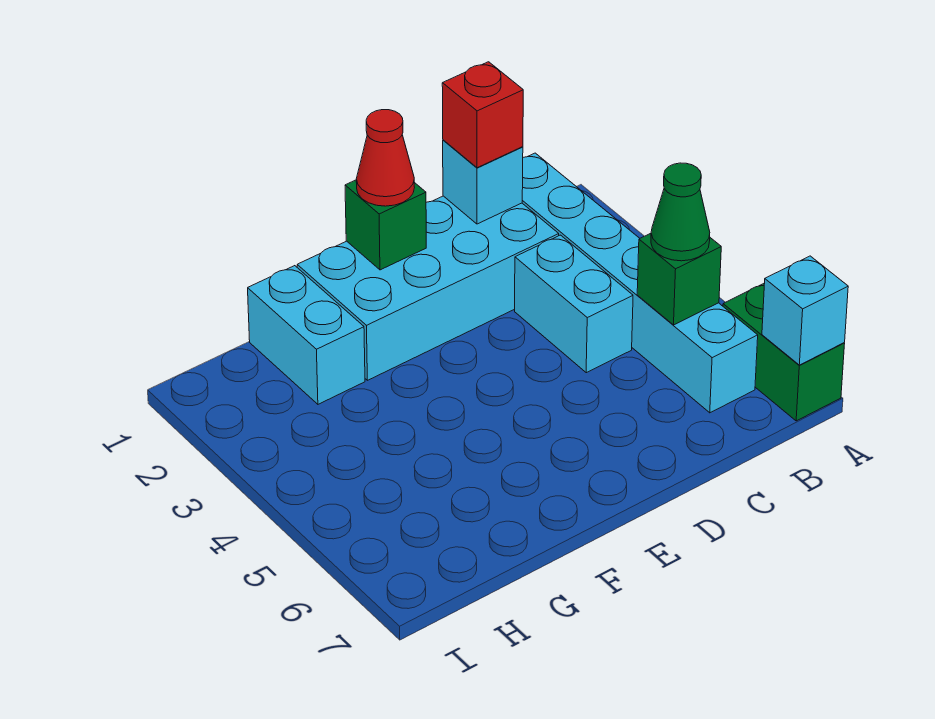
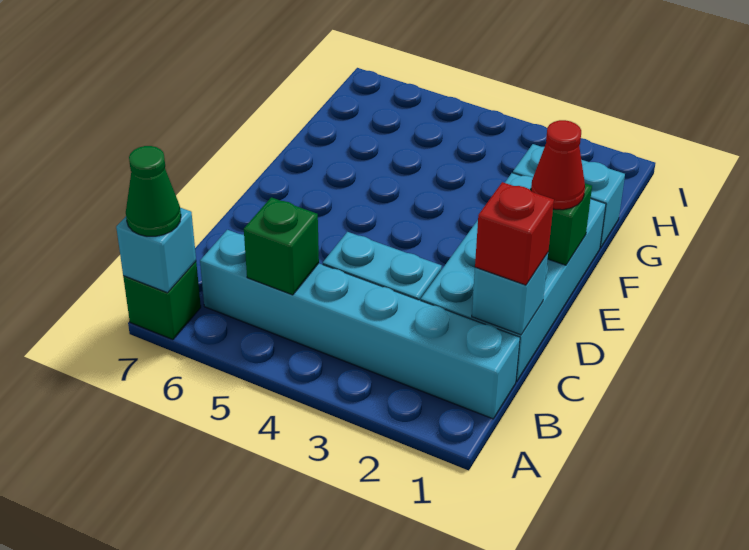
green 1x2 brick [723,283,845,421] -> green 1x1 brick [123,262,201,340]
green 1x1 cone [651,163,710,261] -> green 1x1 cone moved to [126,146,181,236]

